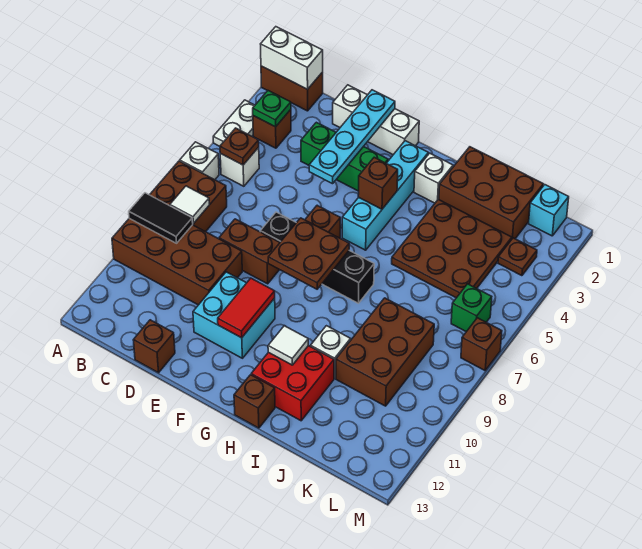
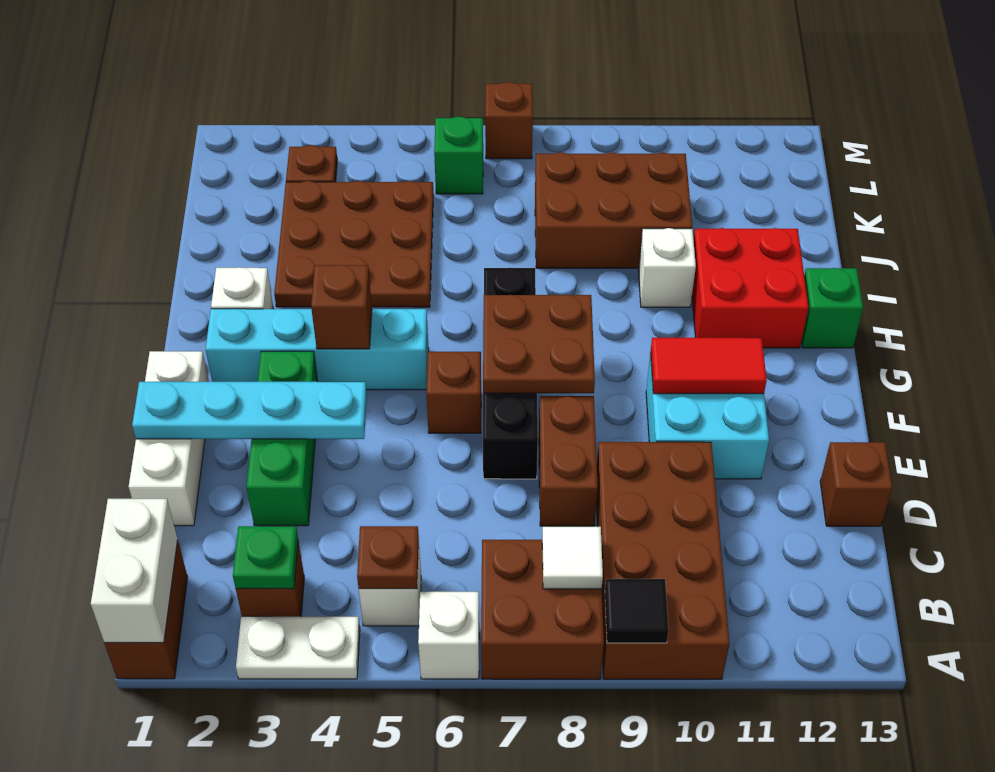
black 1x2 tile [129,193,193,243] -> black 1x1 tile [605,579,669,643]
white 1x1 tile [268,326,308,365] -> none
brown 1x1 brick [234,375,275,428] -> green 1x1 brick [802,268,863,348]
brown 2x3 brick [439,147,543,239] -> none
cyan 1x1 brick [528,185,569,236] -> none

